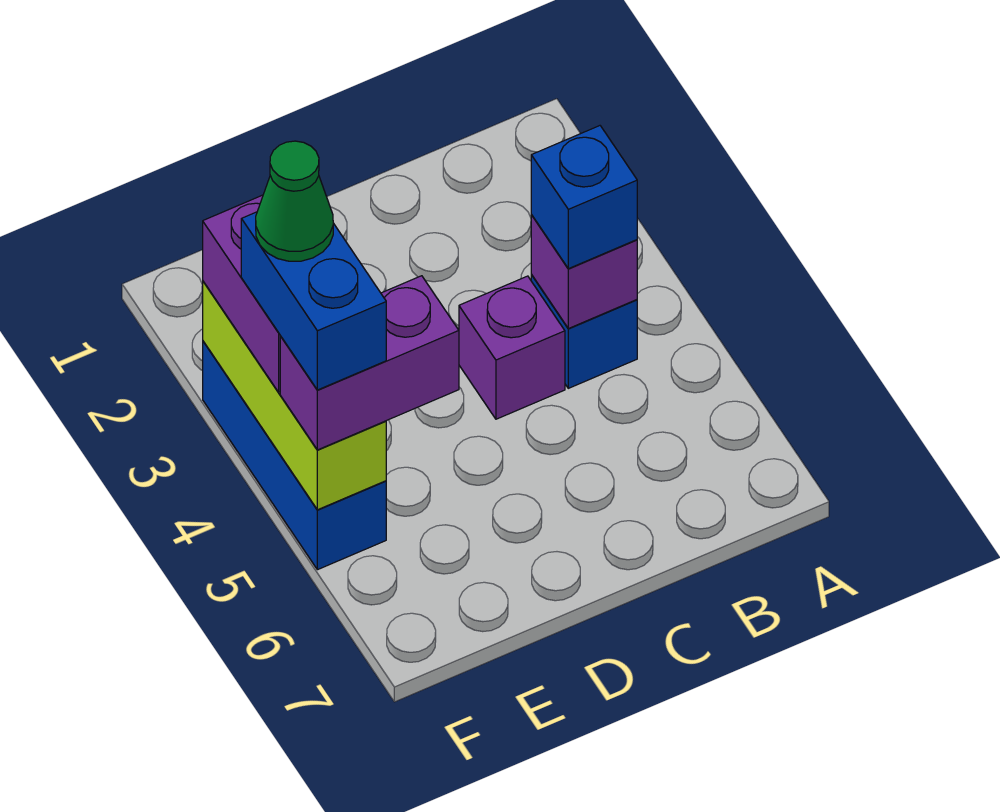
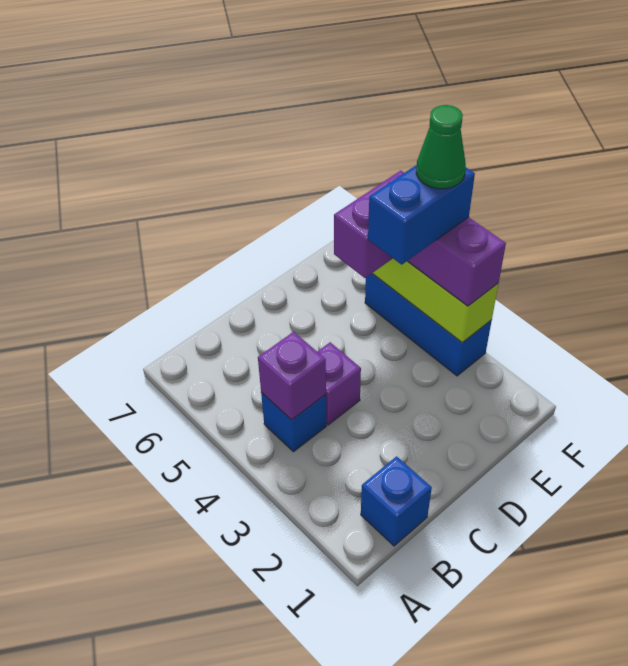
blue 1x1 brick [531,126,637,269] -> blue 1x1 brick moved to [361,456,432,546]
blue 1x2 brick [241,212,386,390] -> blue 1x2 brick turned to [368,165,475,265]

